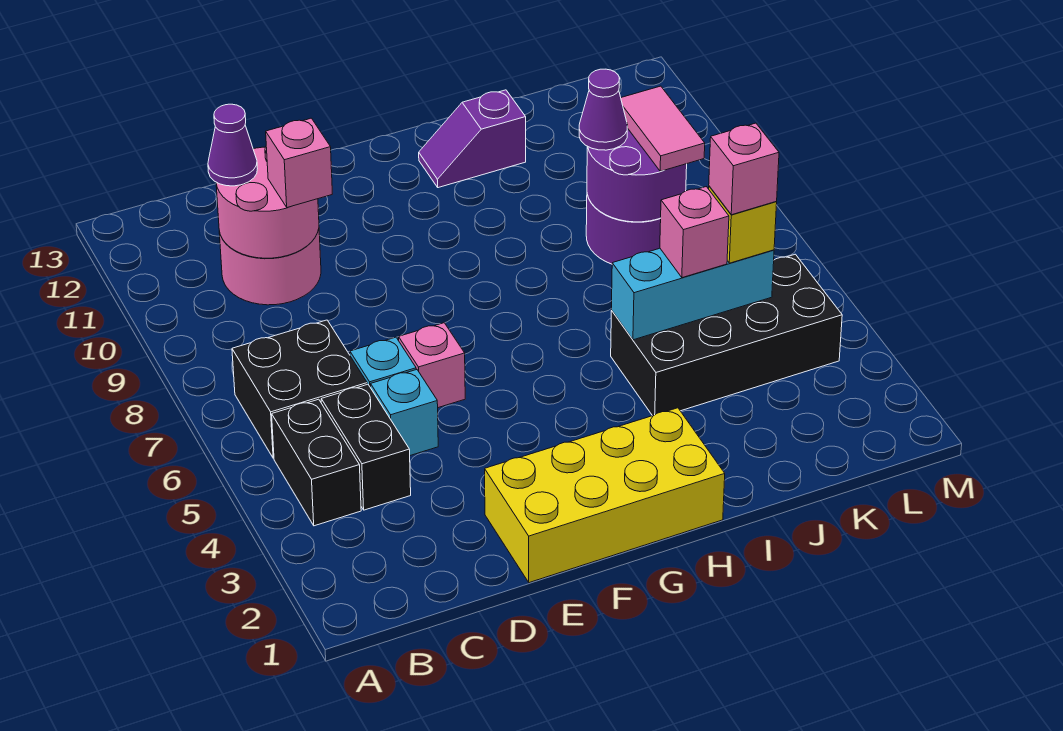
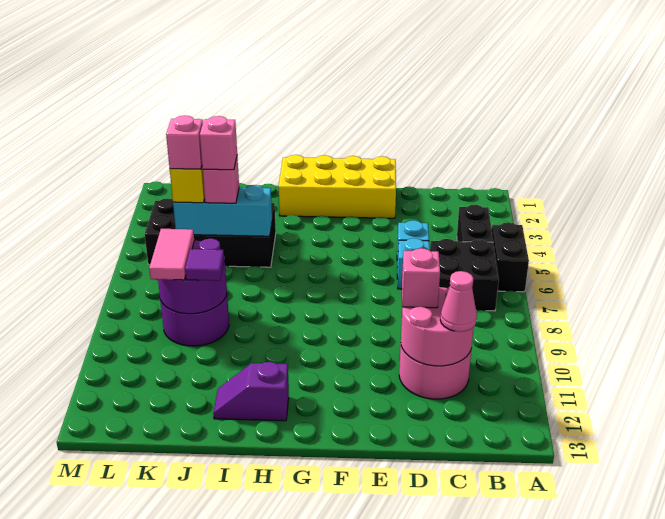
black 1x2 brick [321,384,411,510] -> black 1x2 brick moved to [492,222,529,292]
purple 1x1 cone [208,104,257,186] -> pink 1x1 cone [440,271,477,332]
pink 1x1 brick [399,323,465,408] -> pink 1x1 brick moved to [200,116,237,170]
purple 1x2 slope [419,90,526,188] -> purple 1x2 slope turned to [213,362,289,421]
purple 1x1 cone [579,69,628,150] -> purple 1x1 tile [185,249,224,281]

